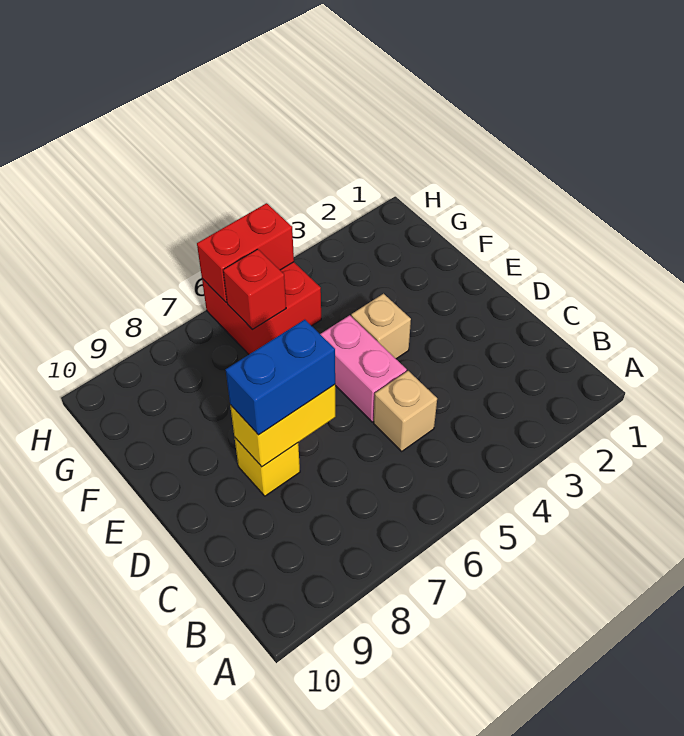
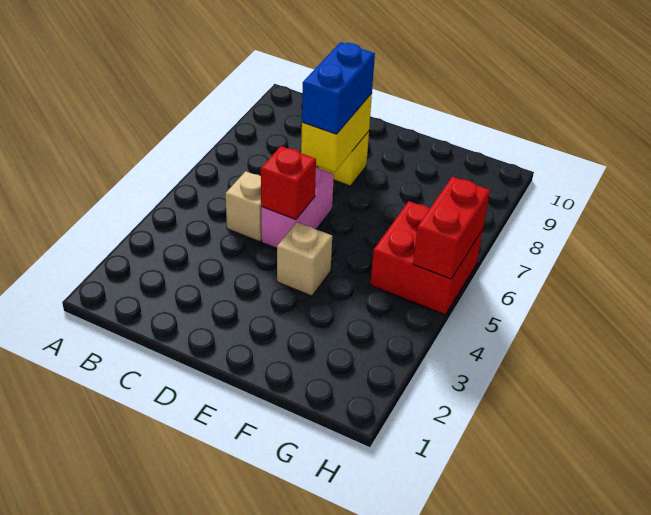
pink 1x2 brick [320,315,407,422] -> pink 1x2 brick turned to [261,167,334,248]
red 1x1 brick [223,249,286,330] -> red 1x1 brick moved to [261,146,316,220]

